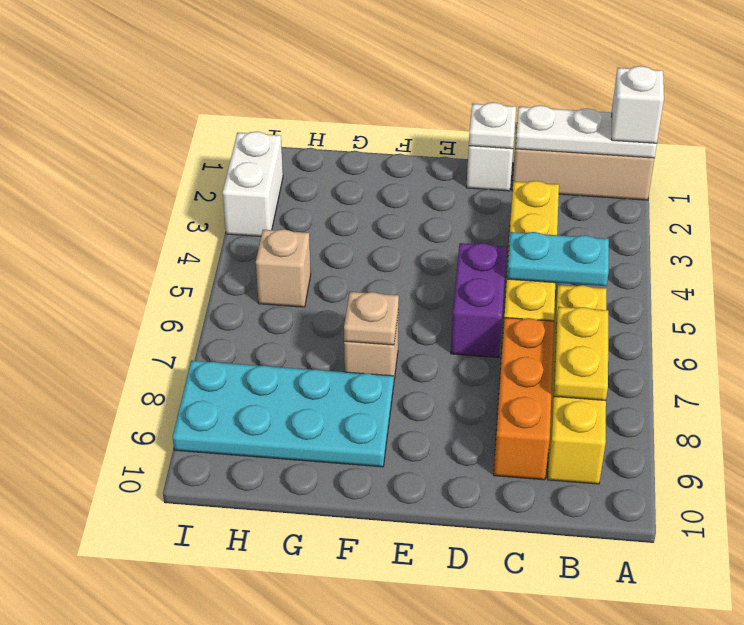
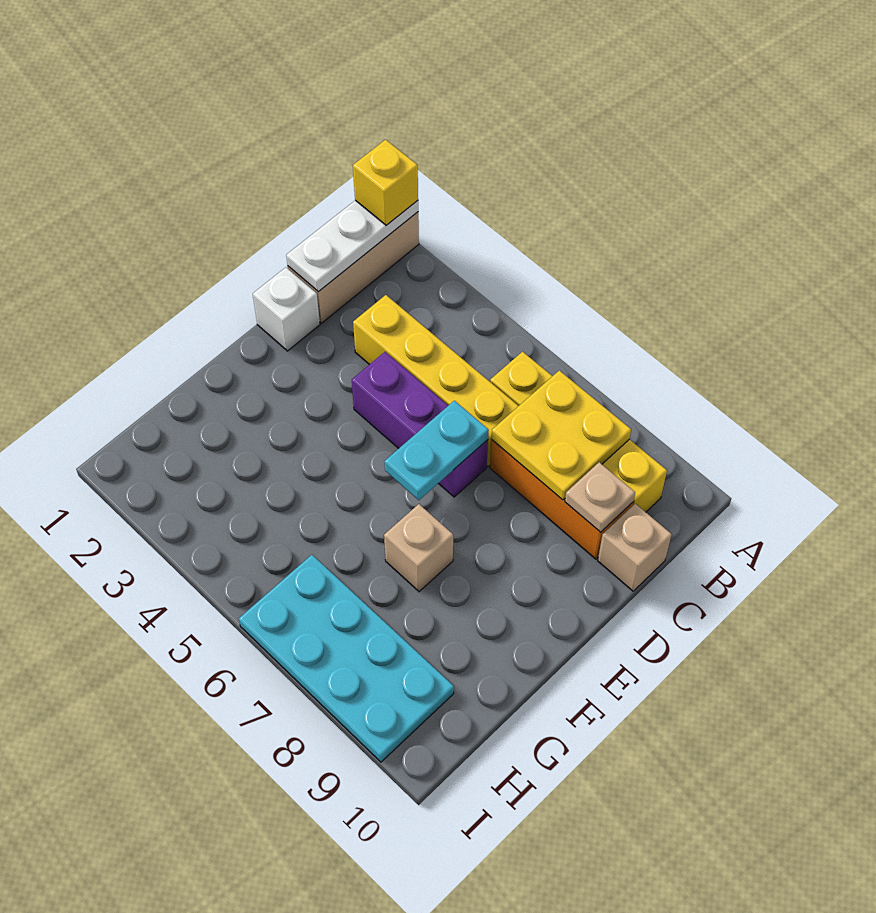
white 1x1 brick [612,66,664,143] -> yellow 1x1 brick [353,140,418,225]
cyan 1x2 plate [507,232,609,286] -> cyan 1x2 plate moved to [384,401,489,500]
yellow 1x2 plate [554,307,608,400] -> yellow 2x2 plate [492,370,631,500]
white 1x1 plate [469,103,516,149] -> none
purple 1x2 brick [451,243,507,357] -> purple 1x3 brick [352,352,488,497]
tan 1x1 plate [344,292,399,345] -> tan 1x1 plate moved to [565,462,635,532]
cyan 2x4 plate [173,361,393,467] -> cyan 2x4 plate turned to [239,555,454,762]
tan 1x1 brick [256,229,311,307] -> tan 1x1 brick moved to [598,504,672,591]
white 1x2 brick [222,131,283,236] -> none

